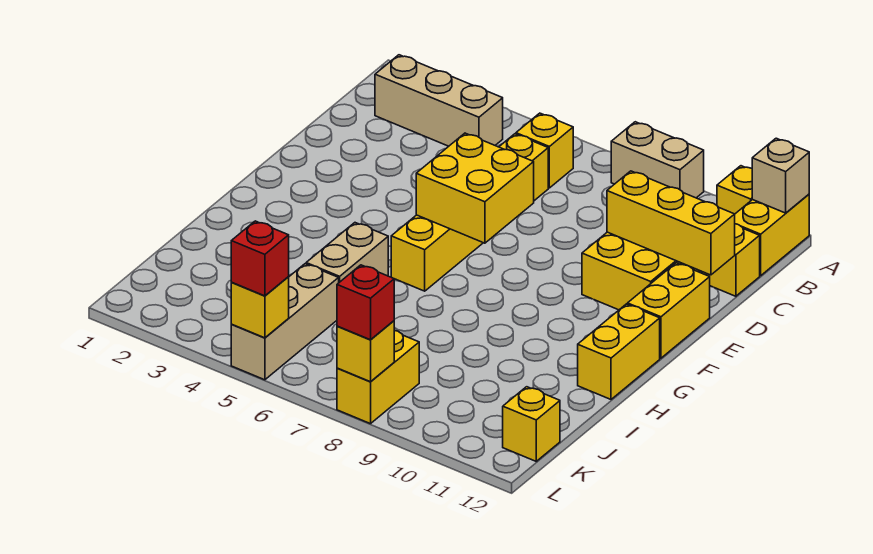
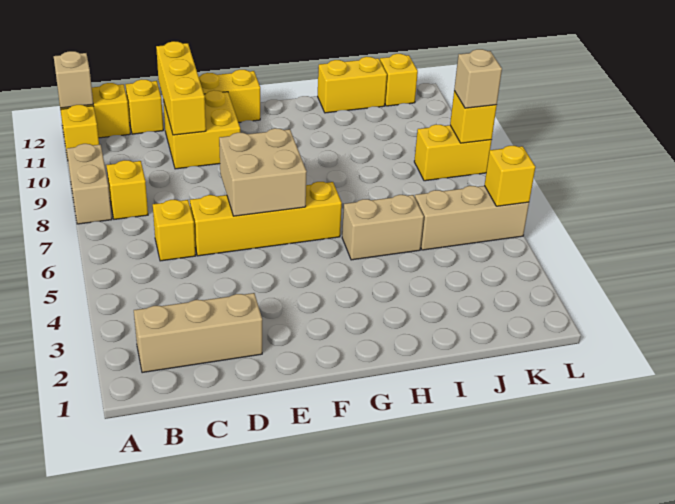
tan 1x3 brick [375,55,503,146] -> tan 1x3 brick turned to [134,293,262,373]
yellow 1x1 brick [516,113,573,188] -> yellow 1x1 brick moved to [106,160,148,219]
yellow 2x2 brick [416,133,534,243] -> tan 2x2 brick [219,128,307,216]
yellow 1x2 brick [578,304,660,399] -> yellow 1x2 brick moved to [318,57,387,113]
red 1x1 brick [231,221,289,296] -> none
red 1x1 brick [337,265,394,340] -> tan 1x1 brick [454,49,502,108]

